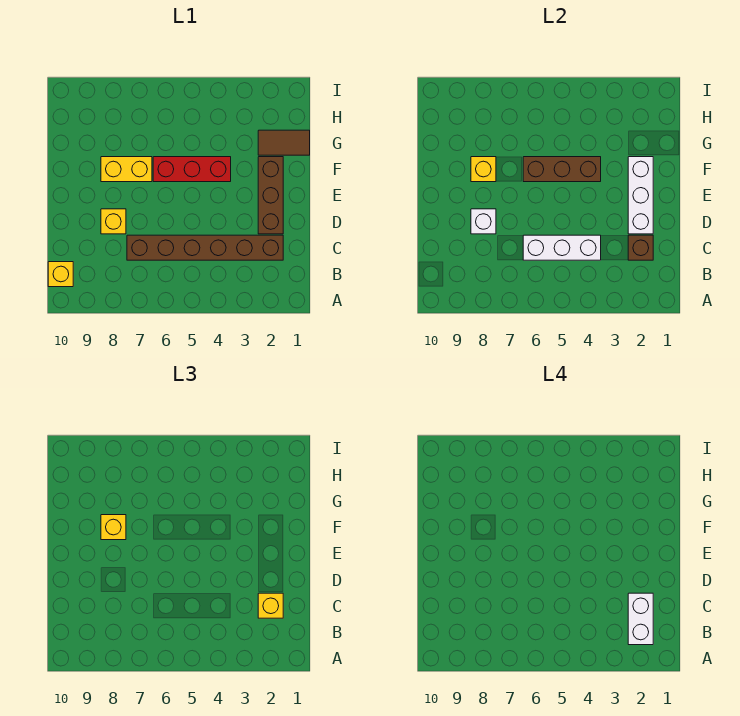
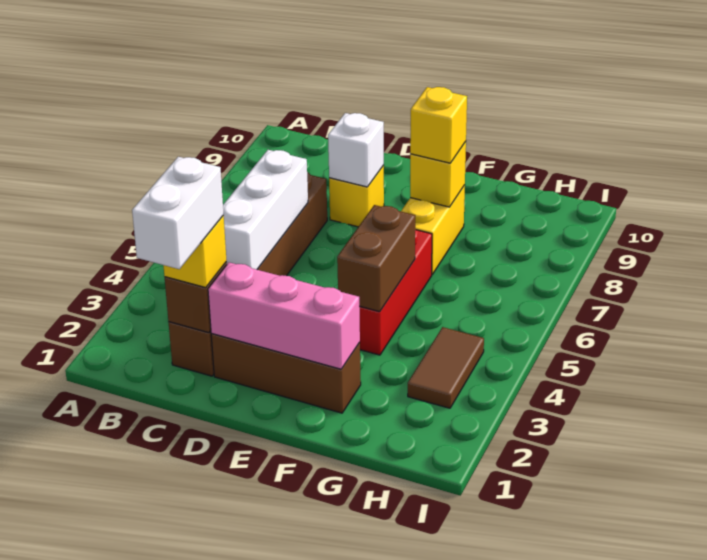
white 1x2 brick [628,593,653,645] -> white 1x2 brick turned to [132,157,224,269]
yellow 1x1 brick [48,262,73,287] -> none
white 1x3 brick [628,157,653,234] -> pink 1x3 brick [208,262,360,369]
brown 1x3 brick [523,157,601,182] -> brown 1x2 brick [337,205,415,312]
brown 1x2 tile [258,130,310,155] -> brown 1x2 tile moved to [408,327,484,408]

